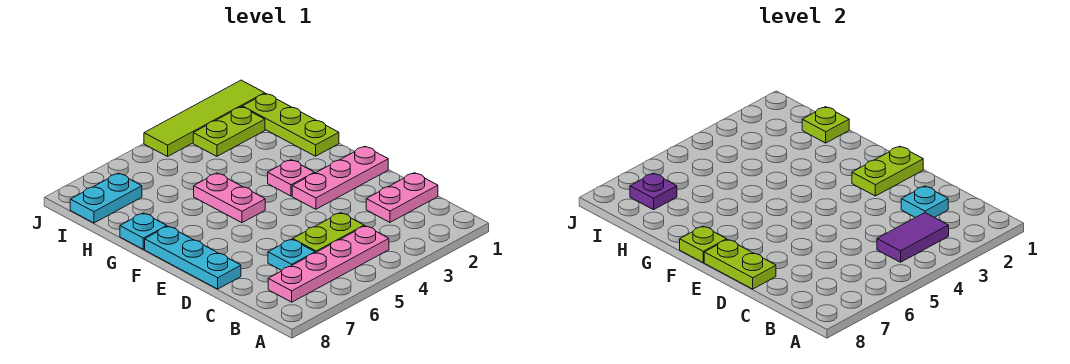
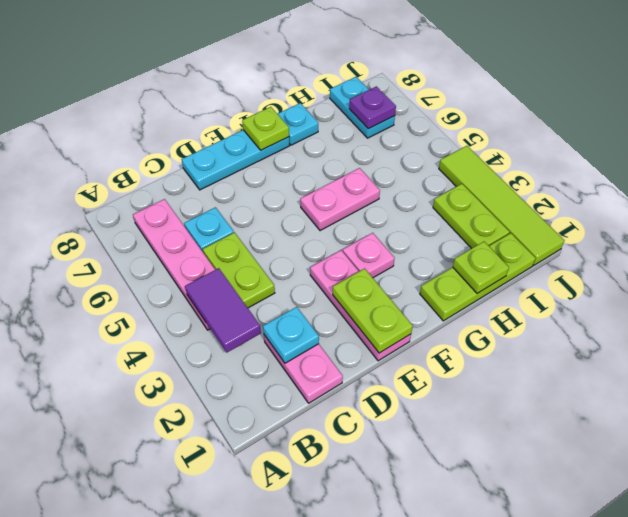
lime 1x2 plate [704,240,776,289] -> none

